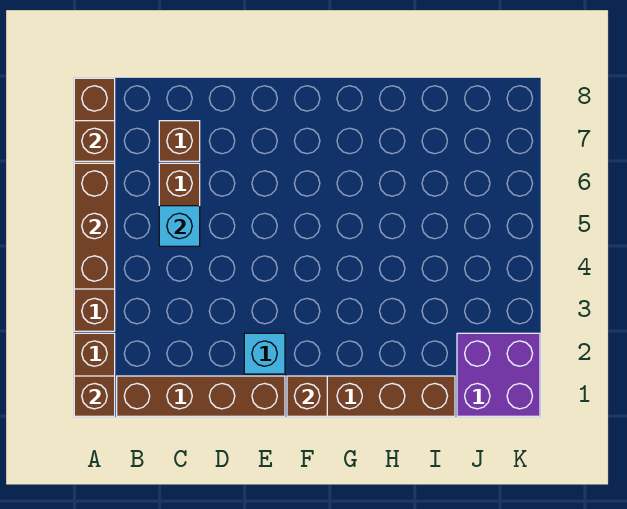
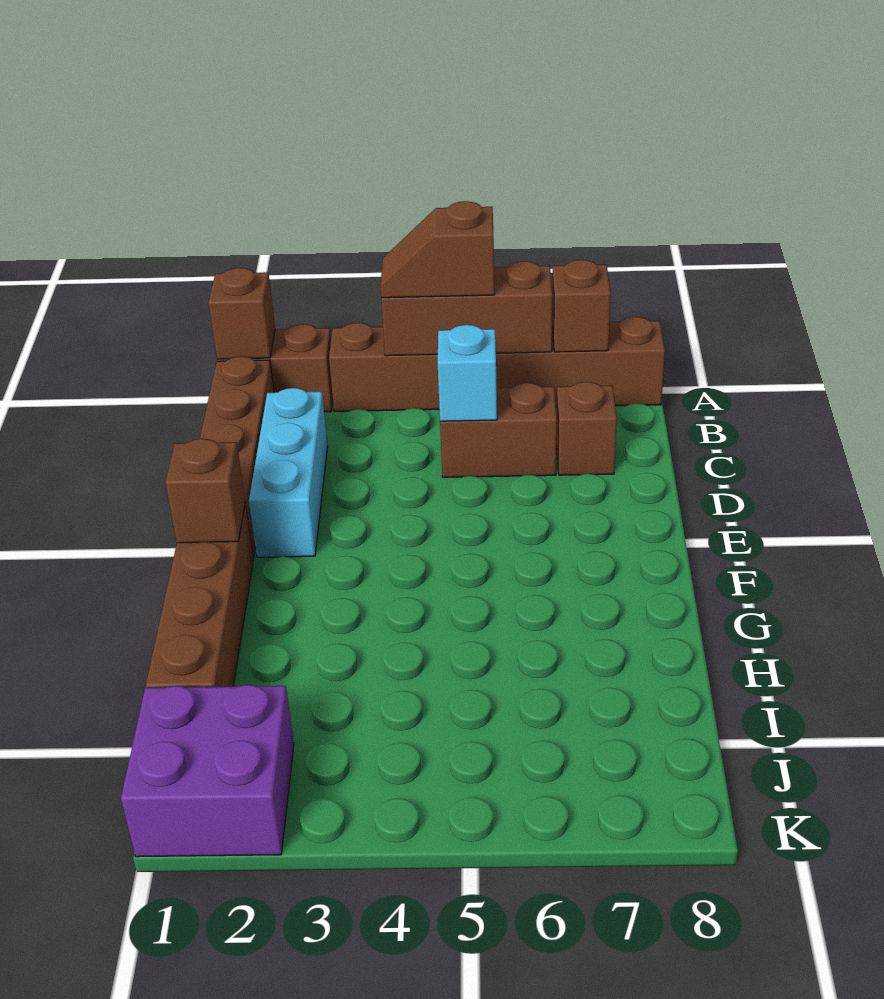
none -> brown 1x2 slope [380,201,494,298]
cyan 1x1 brick [244,333,285,374] -> cyan 1x3 brick [249,388,328,557]

